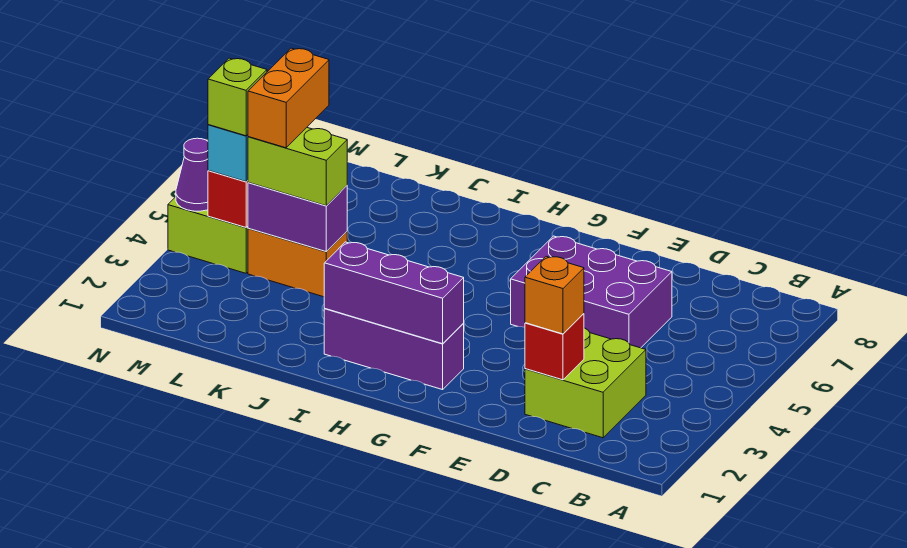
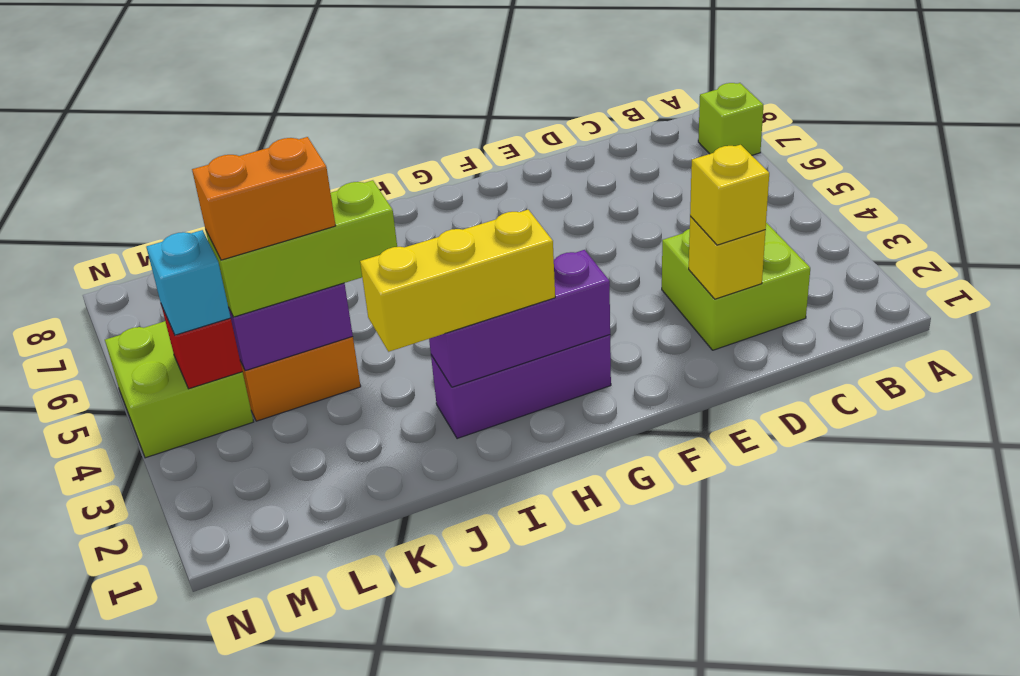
red 1x1 brick [525,314,584,380] -> yellow 1x1 brick [689,216,766,299]
orange 1x1 brick [525,256,584,334] -> yellow 1x1 brick [690,145,769,245]
purple 2x3 brick [511,236,672,348] -> none
none -> yellow 1x3 brick [360,210,555,352]
lime 1x2 brick [248,128,347,206] -> lime 1x3 brick [206,180,397,317]
orange 1x2 brick [248,48,329,148] -> orange 1x2 brick turned to [192,137,336,260]
lime 1x1 brick [208,58,267,136] -> lime 1x1 brick moved to [698,83,763,155]
purple 1x1 cone [176,138,208,211] -> none

